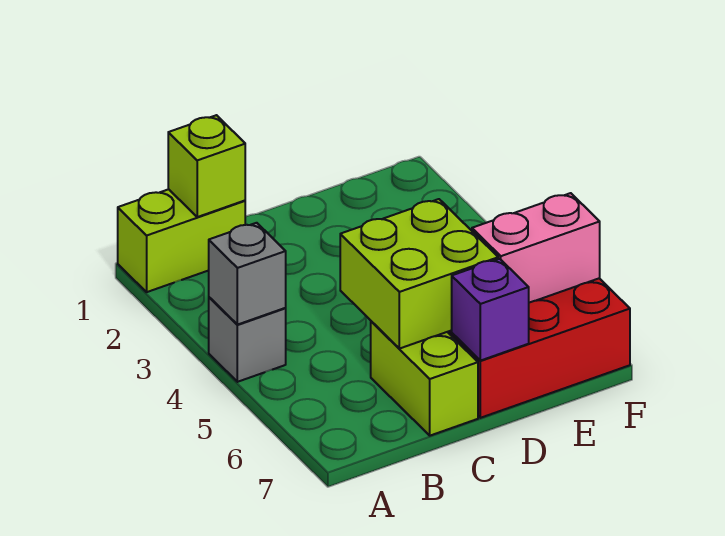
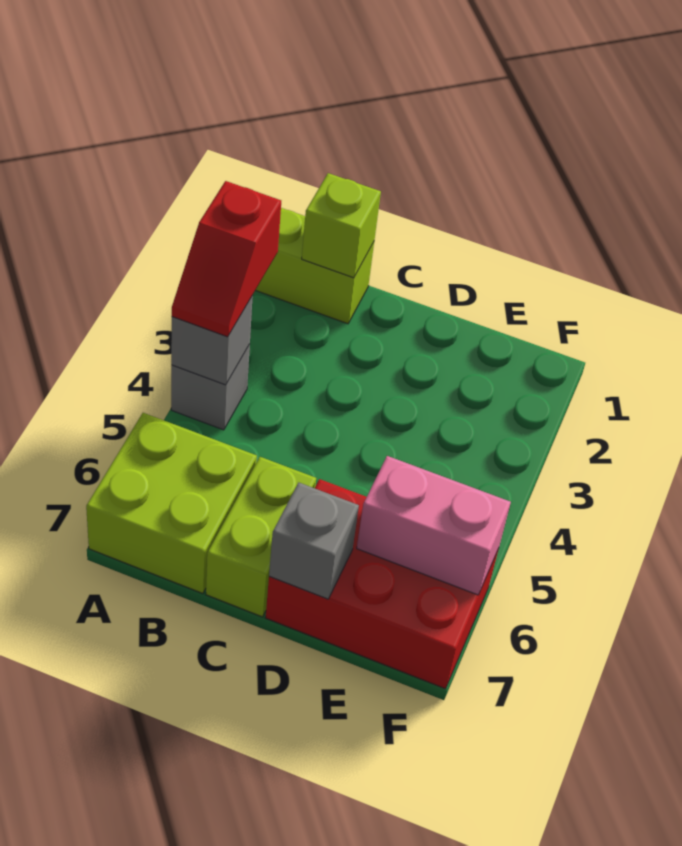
none -> red 1x2 slope [172,181,281,337]
lime 2x2 brick [340,199,498,349] -> lime 2x2 brick moved to [86,413,257,593]
purple 1x1 brick [452,259,529,361] -> grey 1x1 brick [269,483,359,599]

